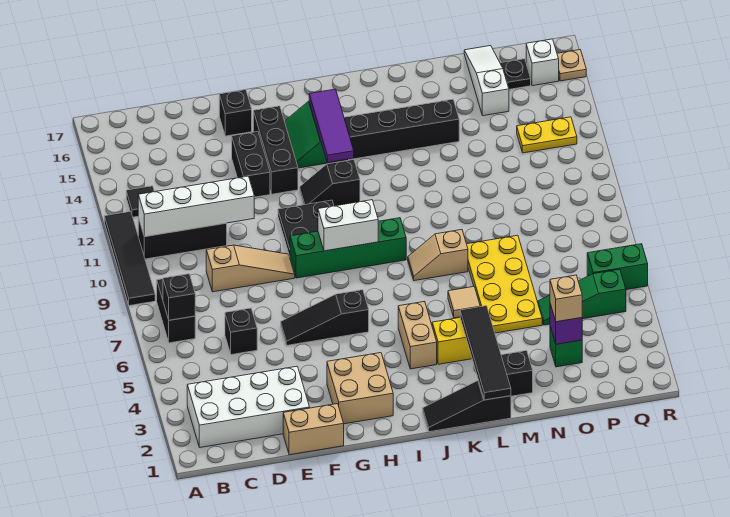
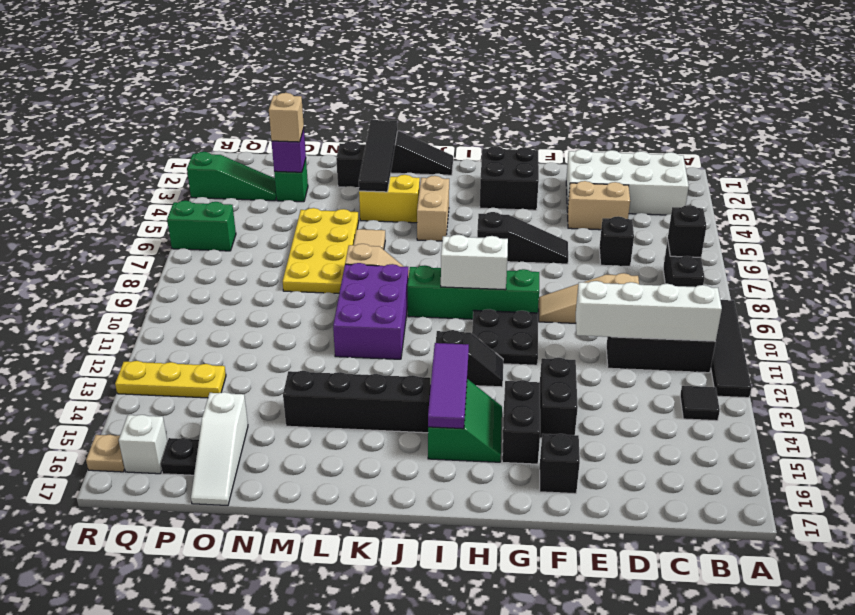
tan 1x2 brick [283,404,344,455] -> tan 1x2 brick moved to [568,181,630,230]
tan 2x2 brick [327,353,393,424] -> black 2x2 brick [480,146,539,210]
black 1x3 brick [253,106,298,194] -> black 1x2 brick [502,380,540,464]
none -> purple 2x3 brick [333,263,408,359]
green 1x3 slope [538,269,626,325] -> green 1x3 slope moved to [187,152,276,201]
yellow 1x2 plate [517,117,577,153] -> yellow 1x3 plate [115,361,226,398]

